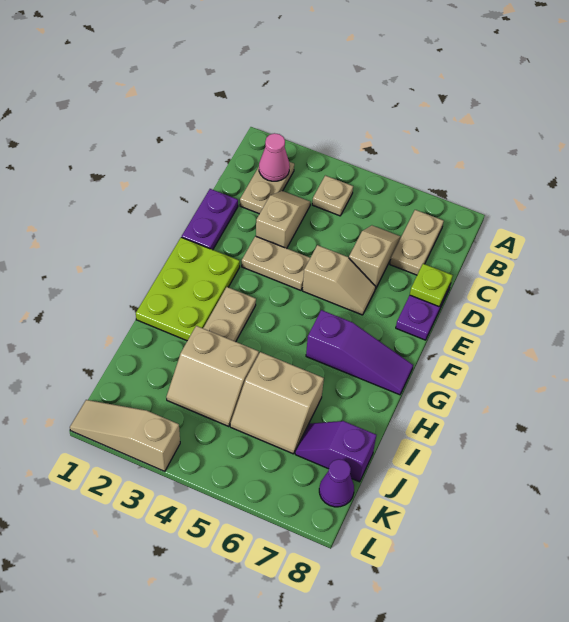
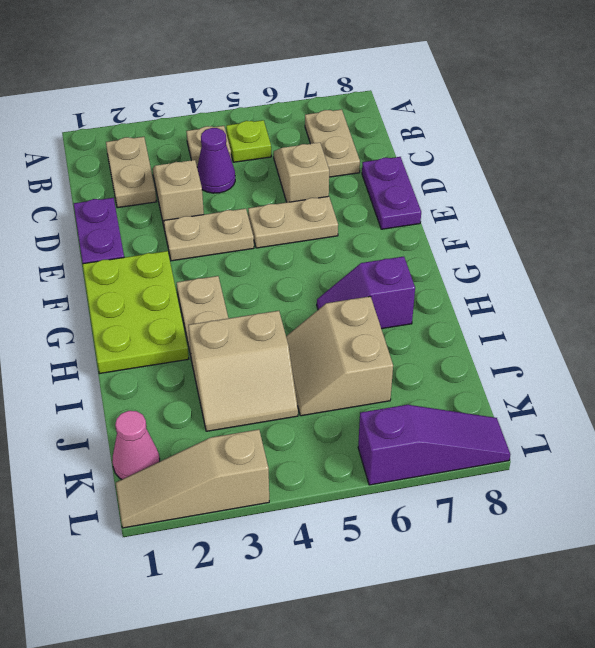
pink 1x1 cone [259,133,290,181] -> pink 1x1 cone moved to [112,411,160,479]
lime 1x1 plate [410,264,453,307] -> lime 1x1 plate moved to [226,120,271,162]
tan 1x2 slope [302,245,376,315] -> tan 1x2 plate [248,196,338,248]
purple 1x3 slope [306,310,413,395] -> purple 1x3 slope moved to [358,405,510,485]
tan 2x2 slope [230,352,324,454] -> tan 2x2 slope turned to [286,296,393,416]
purple 1x2 slope [295,421,376,482] -> purple 1x2 slope moved to [317,256,415,329]
purple 1x1 cone [319,459,354,507] -> purple 1x1 cone moved to [197,128,235,193]

